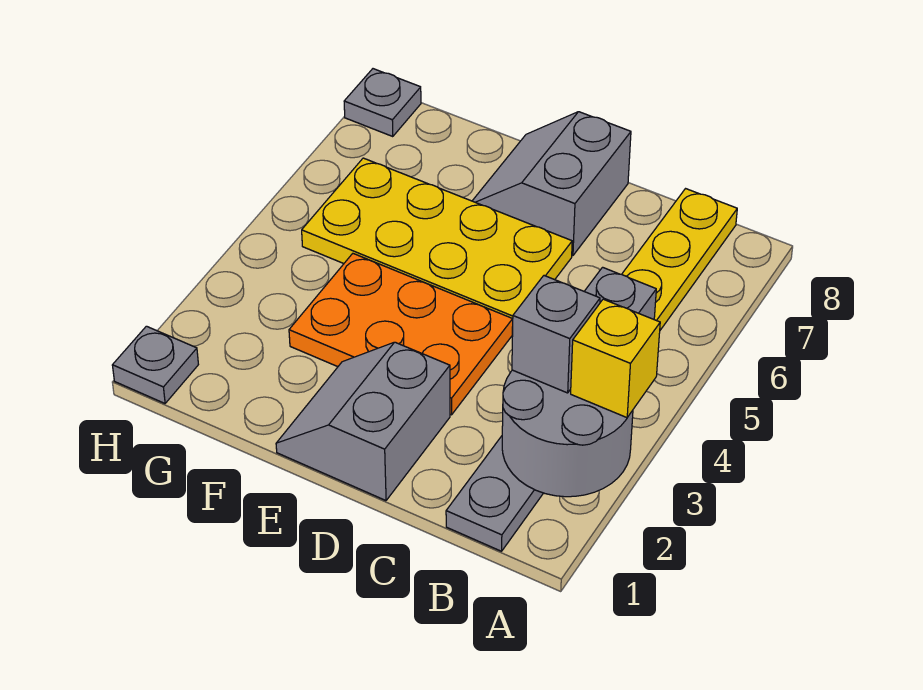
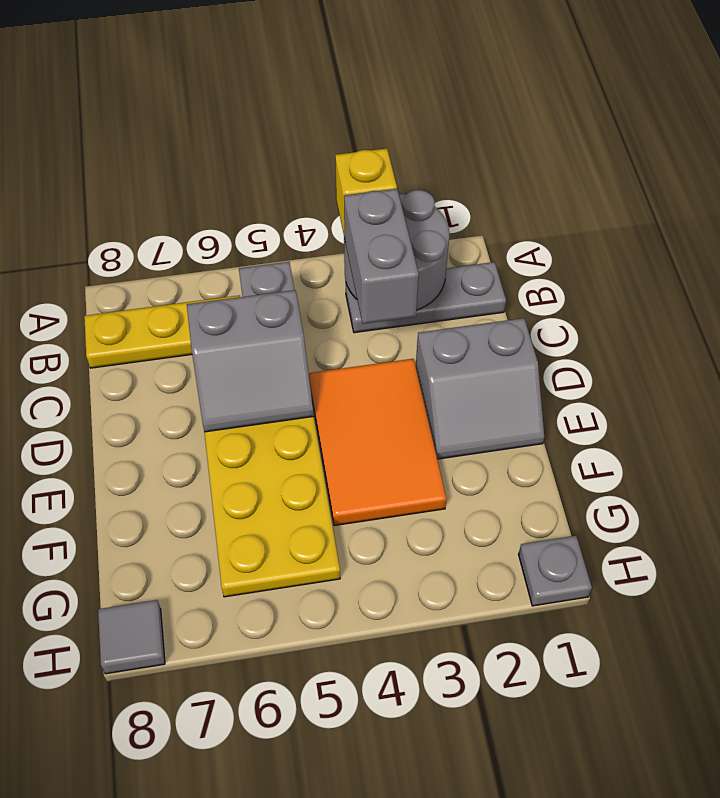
grey 1x1 brick [512,276,600,393] -> grey 1x2 brick [344,189,419,324]
orange 2x3 plate [289,254,513,415] -> orange 2x3 tile [309,359,447,526]
grey 2x2 slope [473,112,631,256] -> grey 2x2 slope moved to [187,290,314,432]
grey 1x1 plate [344,69,421,137] -> grey 1x1 tile [98,600,165,674]

